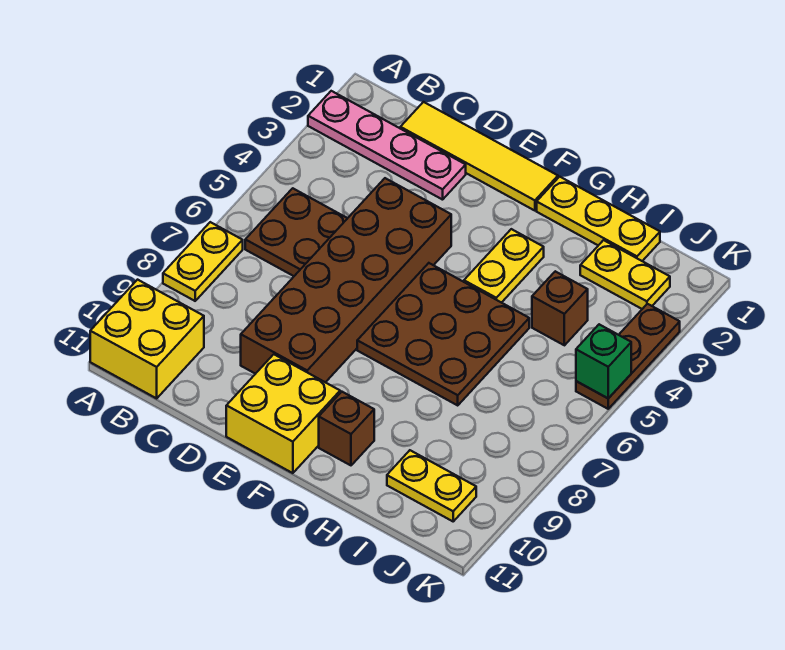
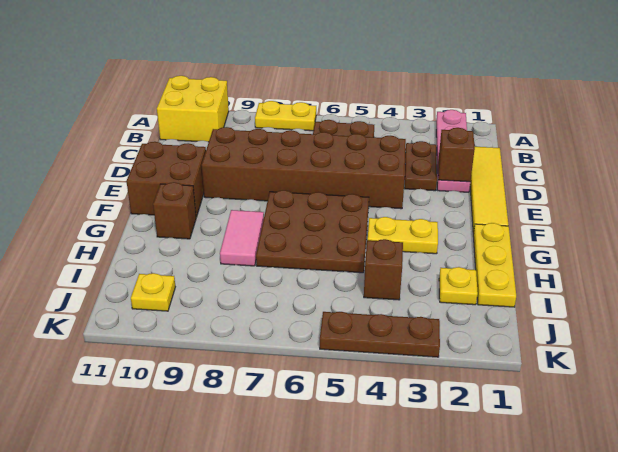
none -> brown 1x2 plate [405,141,437,191]
none -> brown 1x1 brick [438,128,475,182]
yellow 2x2 brick [226,354,340,473] -> brown 2x2 brick [126,142,206,217]
none -> pink 1x2 tile [220,210,264,266]
yellow 1x2 plate [580,240,670,309] -> yellow 1x1 plate [439,267,478,305]
yellow 1x2 plate [387,450,476,521] -> yellow 1x1 plate [131,273,175,311]
green 1x1 brick [576,324,631,398] -> none

